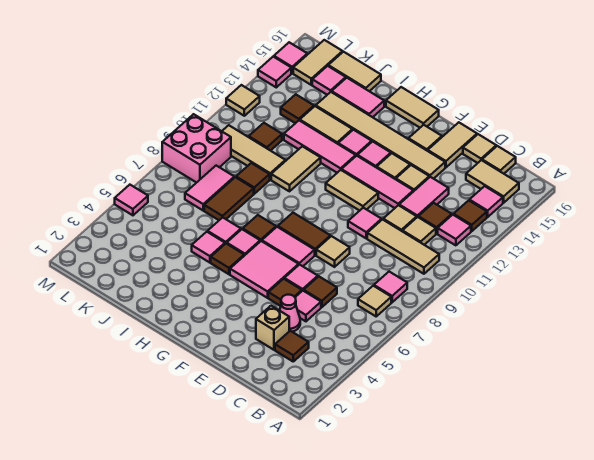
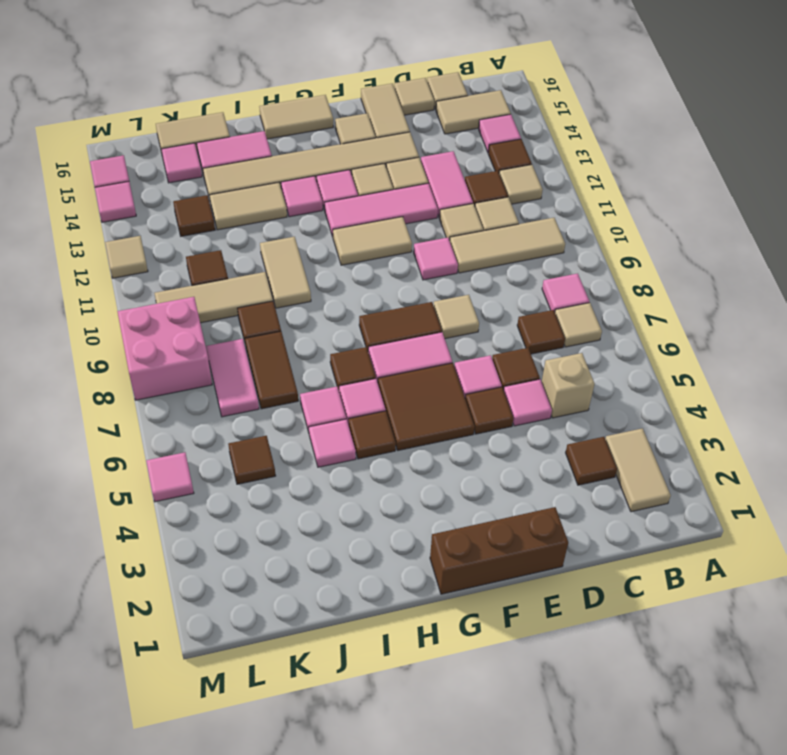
pink 1x1 tile [438,215,471,245] -> tan 1x1 tile [499,165,543,204]
none -> brown 1x1 tile [517,310,565,354]
tan 1x1 brick [256,306,289,350] -> tan 1x1 brick moved to [542,353,595,418]
pink 1x1 cone [280,295,300,332] -> none
none -> brown 1x3 brick [430,507,568,594]
pink 2x2 tile [230,241,299,298] -> brown 2x2 tile [378,363,475,450]
pink 1x3 tile [284,120,356,173] -> none
none -> brown 1x1 tile [228,436,276,484]
tan 1x2 tile [293,40,343,85] -> tan 1x2 tile moved to [605,428,671,512]

